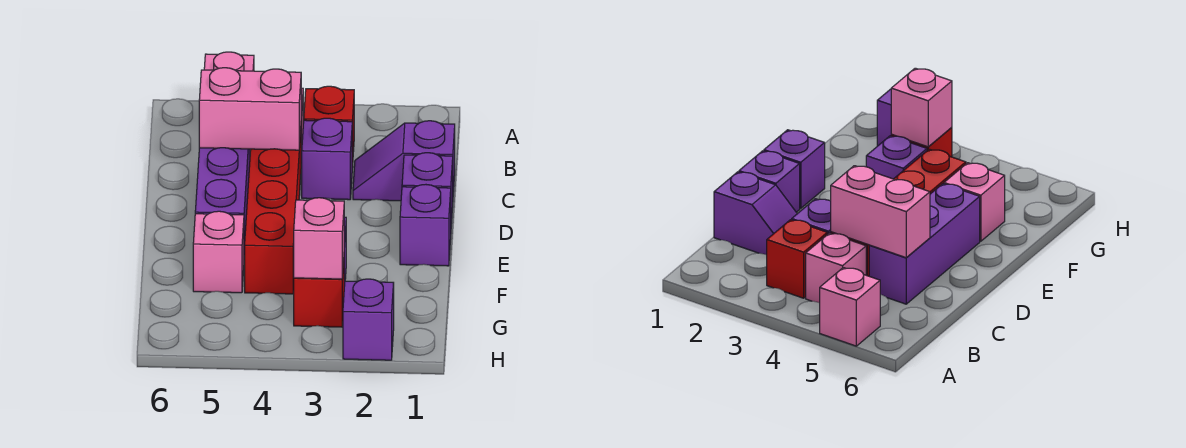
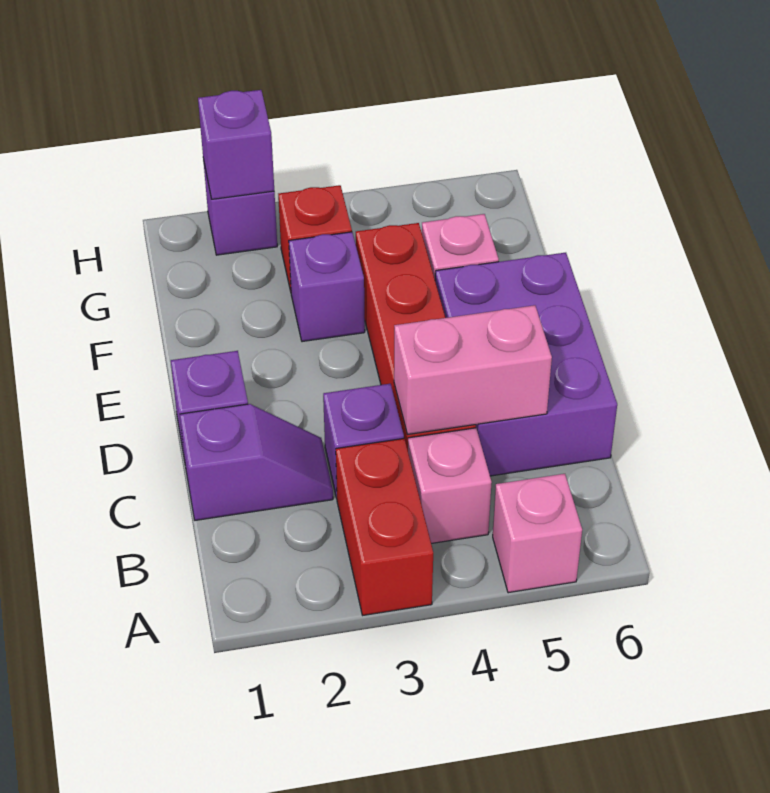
red 1x1 brick [304,86,354,167] -> red 1x2 brick [336,439,433,615]
purple 1x3 brick [195,148,250,255] -> purple 2x3 brick [435,253,617,476]
purple 1x1 brick [400,185,451,266] -> purple 1x1 brick moved to [198,90,274,199]
pink 1x1 brick [294,198,344,279] -> none

